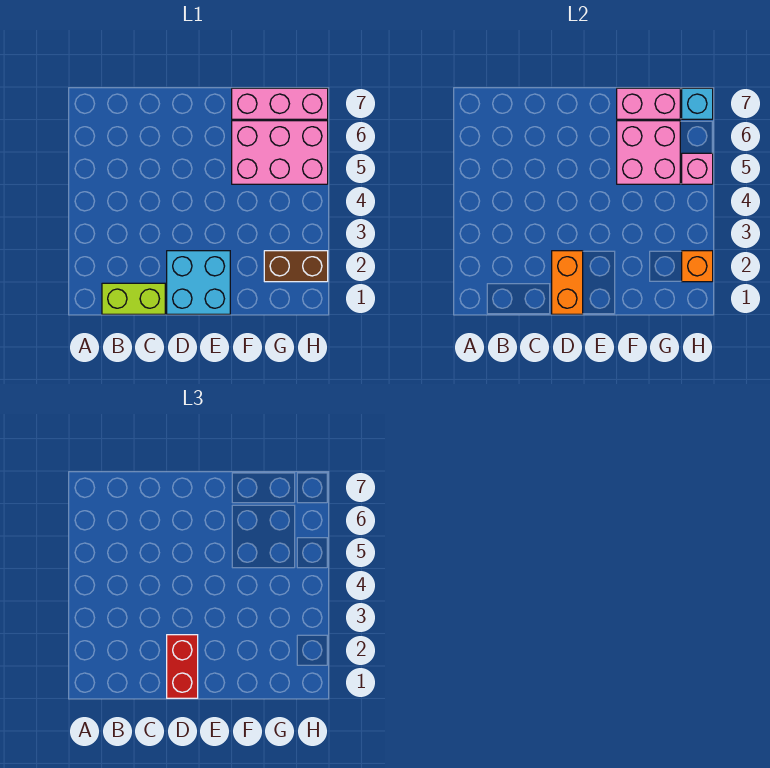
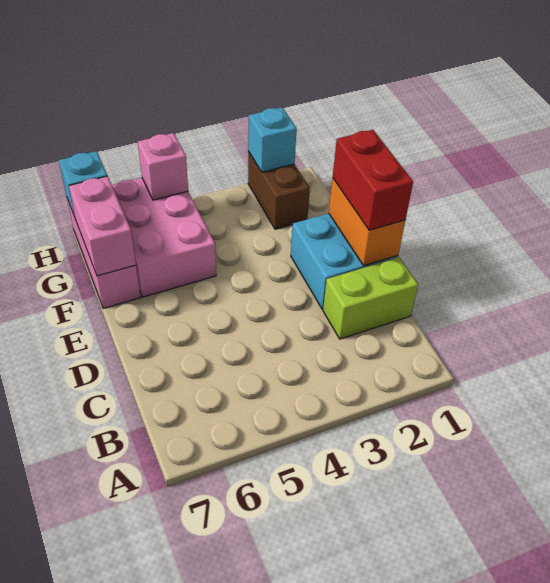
lime 1x2 brick [102,283,165,314] -> lime 1x2 brick turned to [323,257,418,339]
orange 1x2 brick [552,251,583,314] -> orange 1x2 brick turned to [329,178,405,266]
red 1x2 brick [167,635,198,698] -> red 1x2 brick turned to [333,130,413,230]
pink 2x2 brick [617,121,680,184] -> none
orange 1x1 brick [682,251,713,282] -> cyan 1x1 brick [248,107,297,172]

